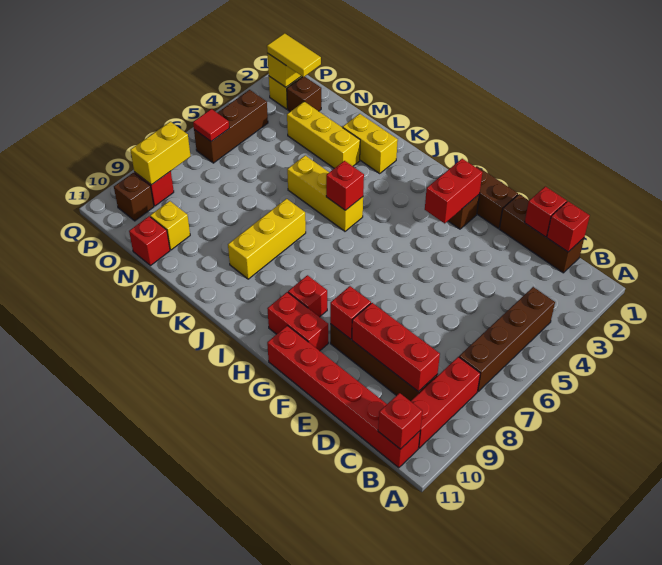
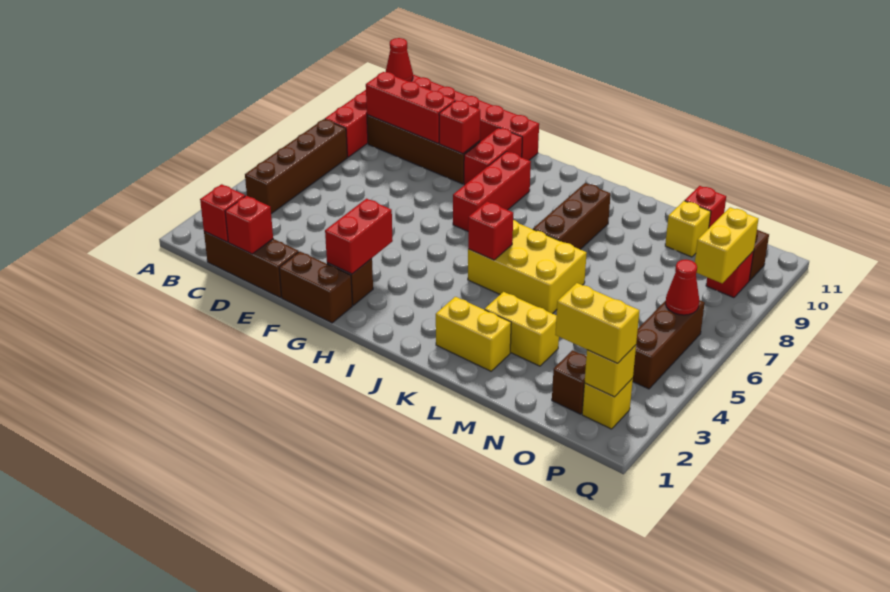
red 1x1 brick [378,393,422,449] -> red 1x1 cone [386,38,413,82]
red 1x2 brick [267,292,328,351] -> red 1x2 brick turned to [464,128,522,185]
red 1x1 brick [288,275,327,317] -> red 1x3 brick [453,152,531,231]
yellow 1x3 brick [287,155,363,231] -> yellow 2x3 brick [468,220,587,314]
yellow 1x3 brick [228,199,306,279] -> brown 1x3 brick [533,183,611,249]
yellow 1x3 brick [287,102,360,168] -> yellow 1x2 brick [485,292,559,366]
yellow 1x2 tile [267,33,321,77] -> yellow 1x2 brick [555,283,640,363]
red 1x1 tile [193,109,229,141] -> red 1x1 cone [665,260,699,315]

